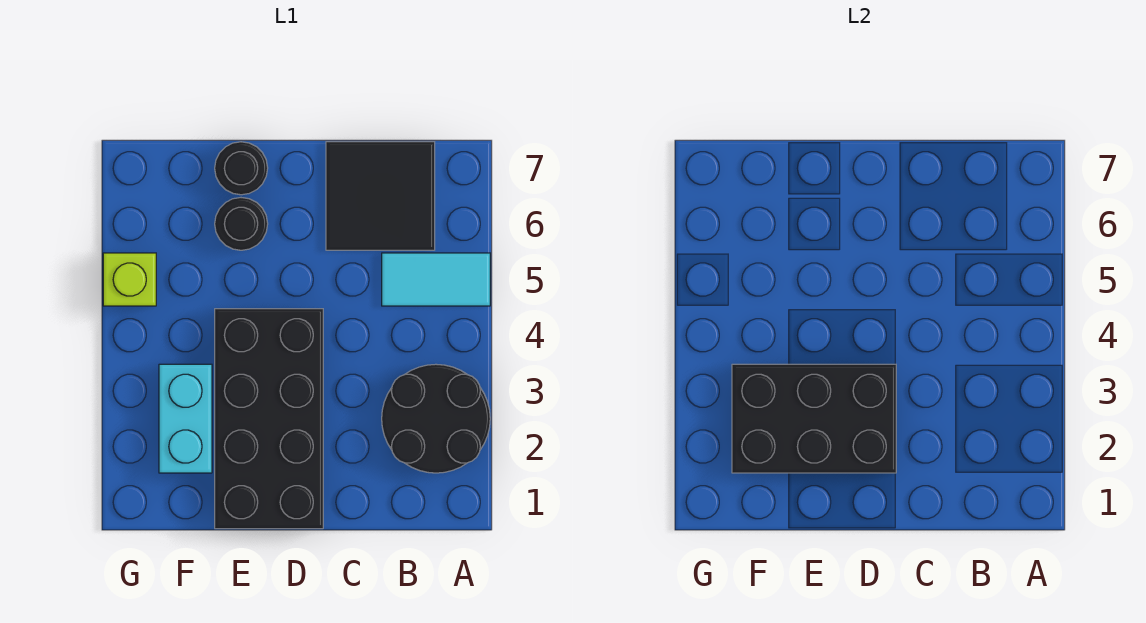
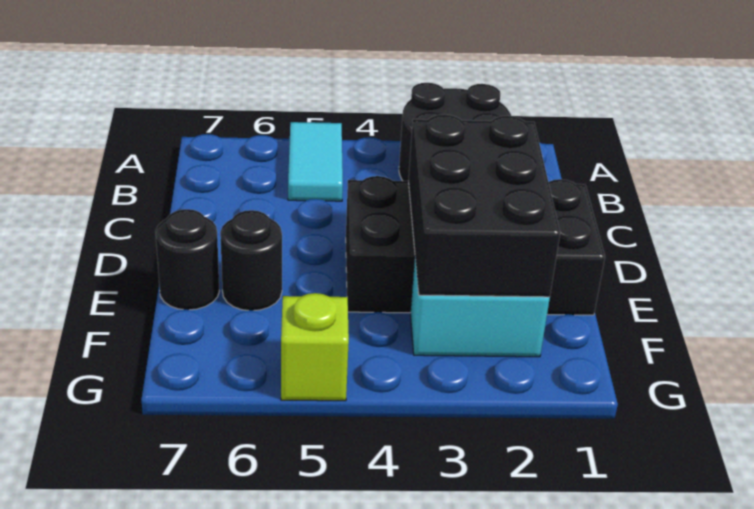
black 2x2 tile [326,142,435,250] -> none

